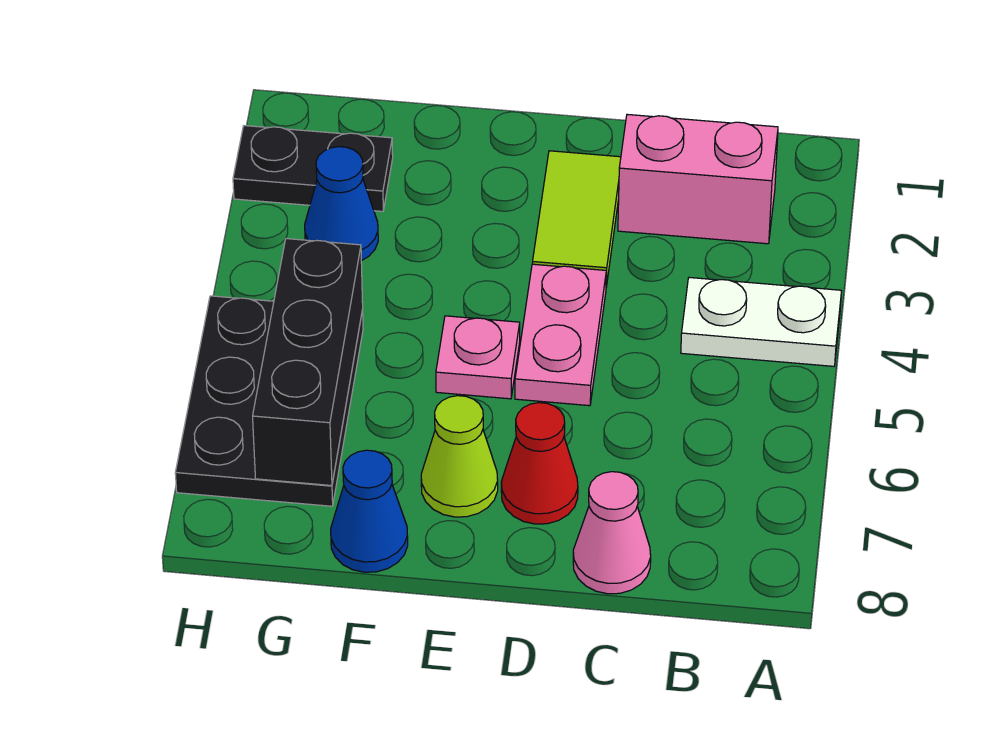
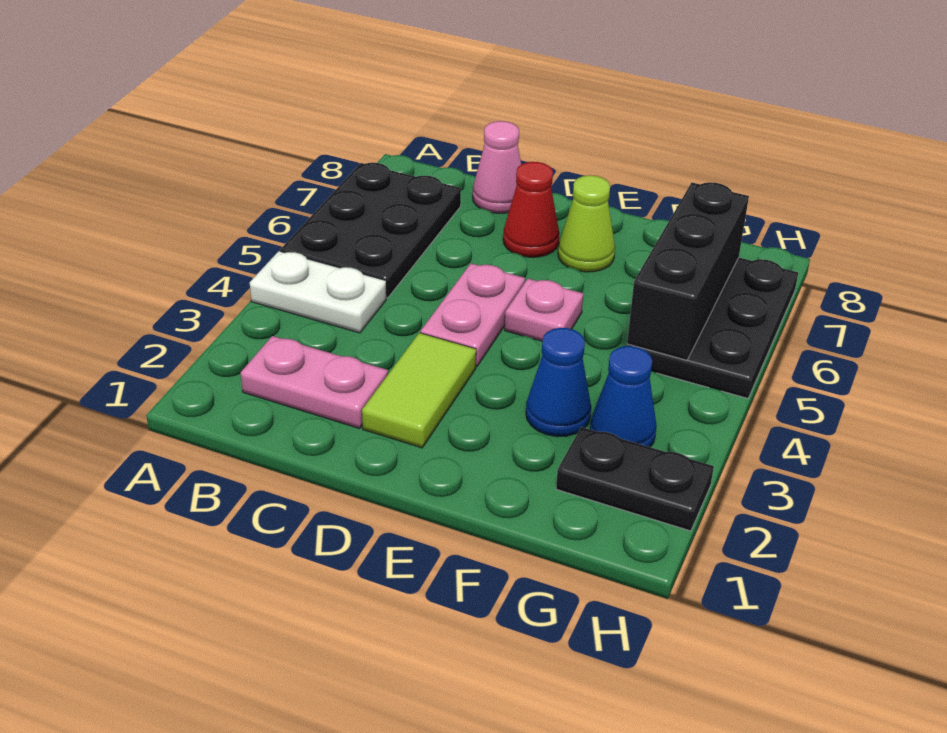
none -> black 2x3 plate [280,163,461,298]
pink 1x2 brick [618,114,778,244] -> pink 1x2 plate [241,336,388,429]
blue 1x1 cone [331,450,408,572] -> blue 1x1 cone moved to [526,328,591,437]

